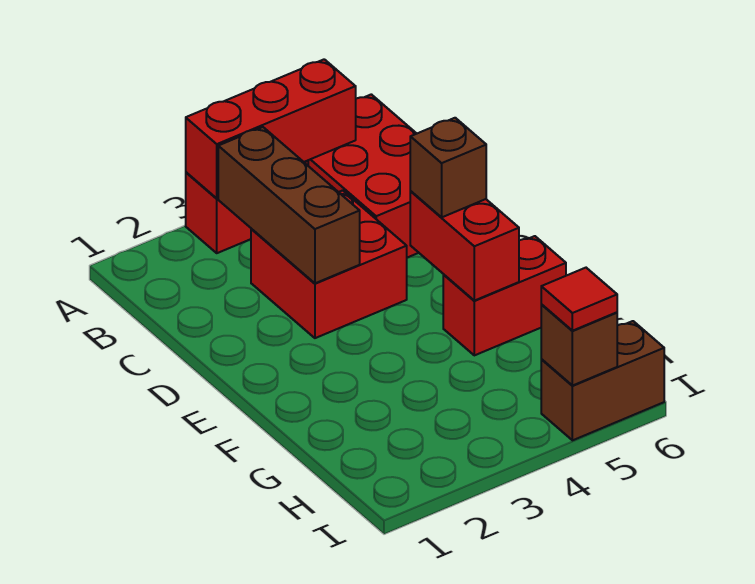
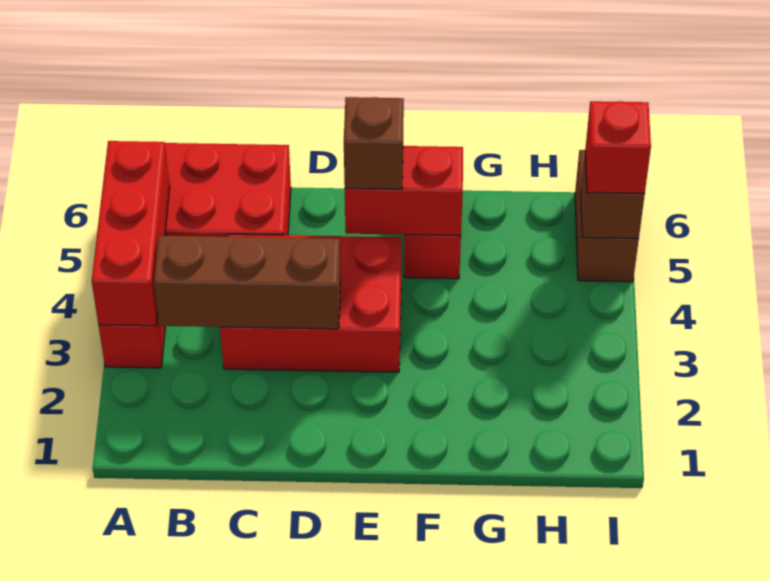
red 2x2 brick [251,190,407,338] -> red 2x3 brick [220,234,402,372]
red 1x1 tile [541,268,617,331] -> red 1x1 brick [585,101,651,194]

